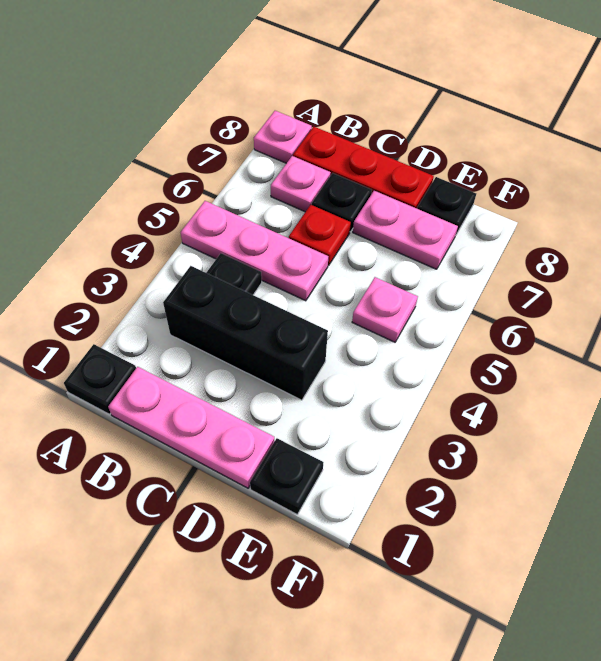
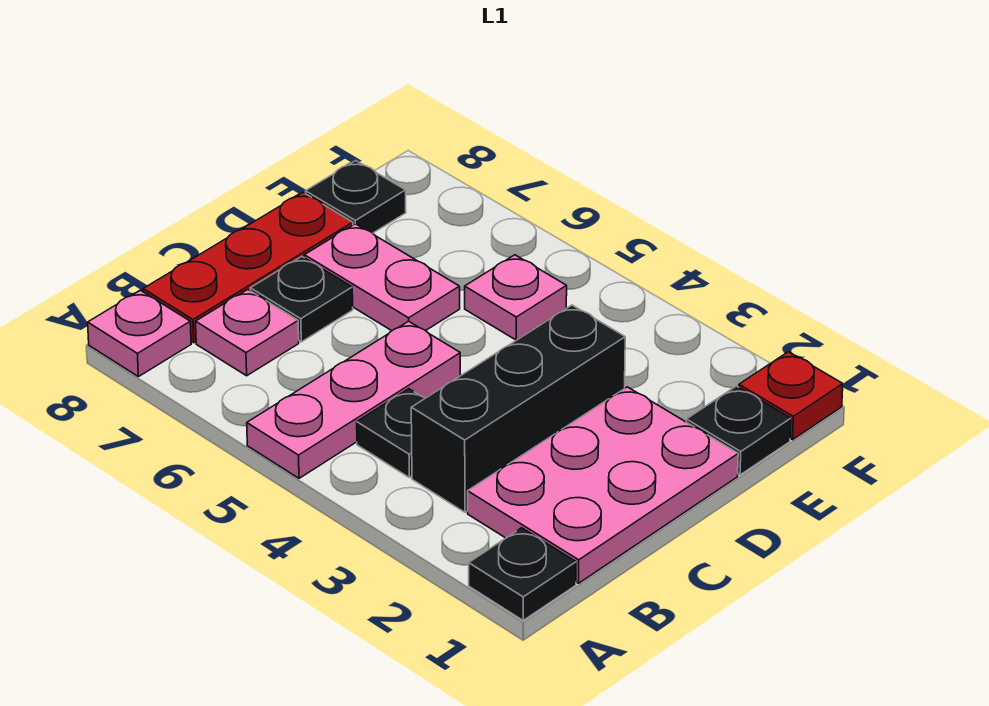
pink 1x3 plate [108,367,275,488] -> pink 2x3 plate [468,387,738,583]
red 1x1 plate [289,205,351,265] -> red 1x1 plate moved to [739,352,843,440]
pink 1x2 plate [353,191,458,269] -> pink 1x2 plate turned to [304,224,460,331]

